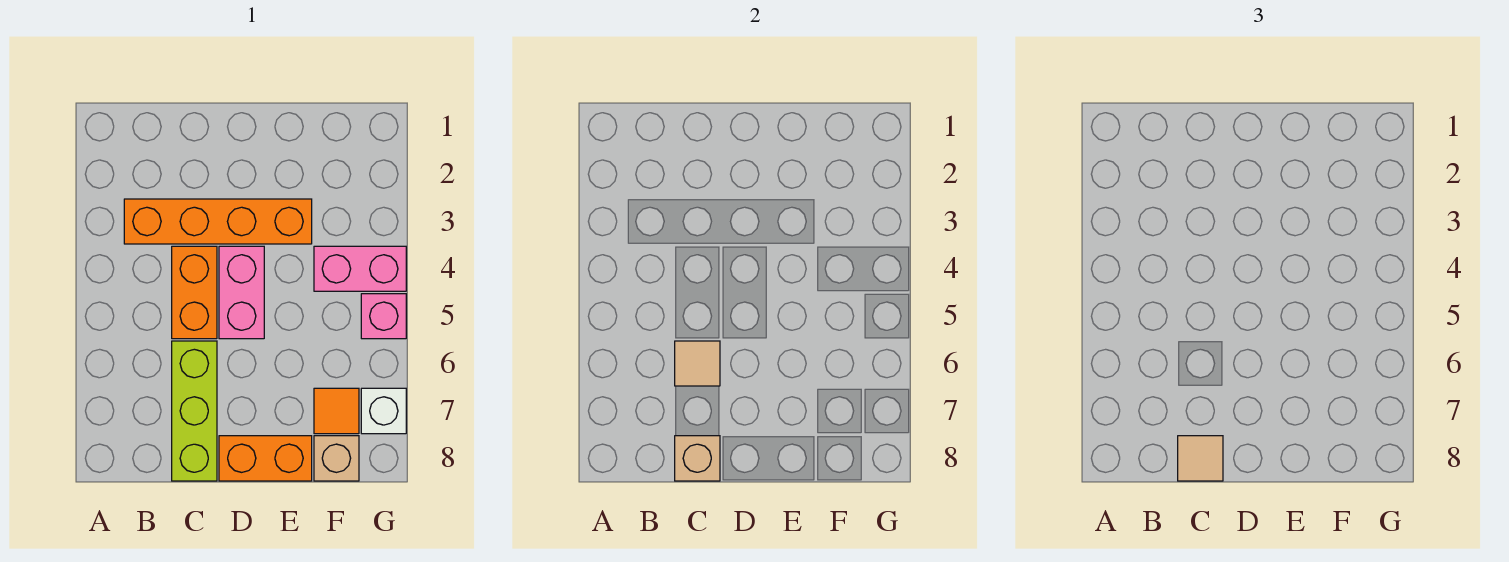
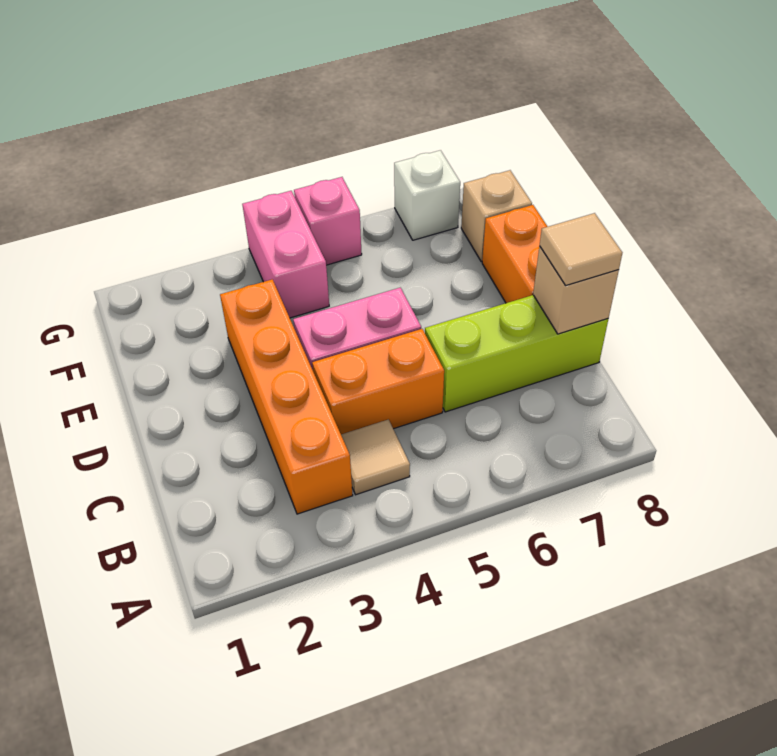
tan 1x1 tile [675,341,720,386] -> tan 1x1 tile moved to [341,419,410,495]
orange 1x1 tile [314,388,359,434] -> none

